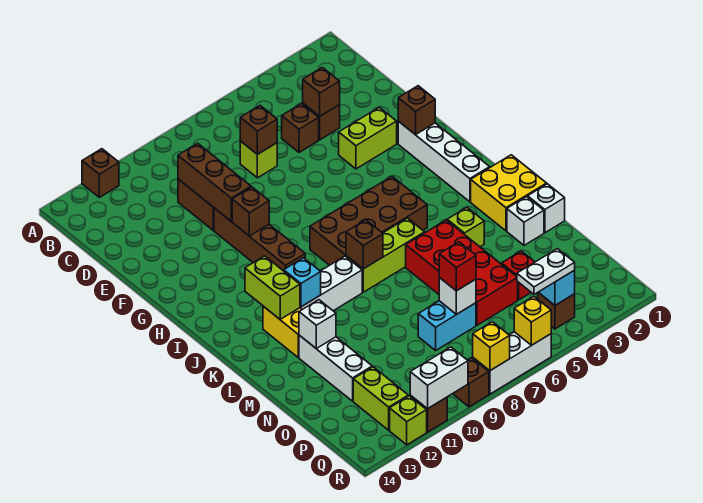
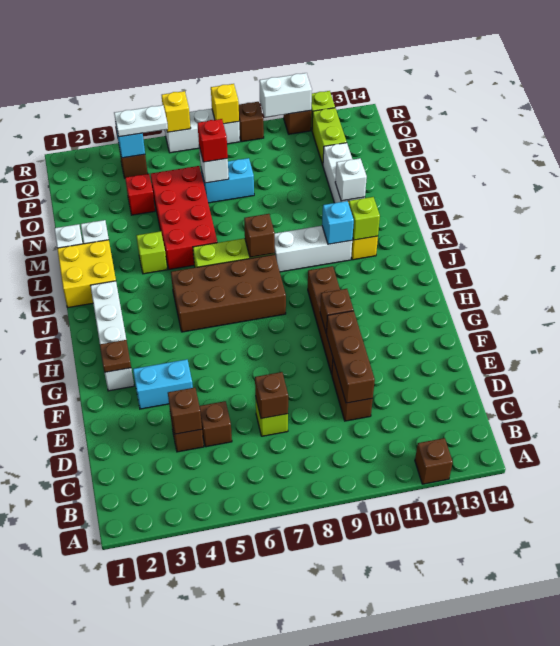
lime 1x2 brick [339,107,397,169] -> cyan 1x2 brick [133,359,193,409]
brown 1x1 brick [398,86,435,135] -> brown 1x1 plate [100,340,131,372]
lime 1x2 brick [245,256,300,319] -> lime 1x1 brick [349,197,380,240]

